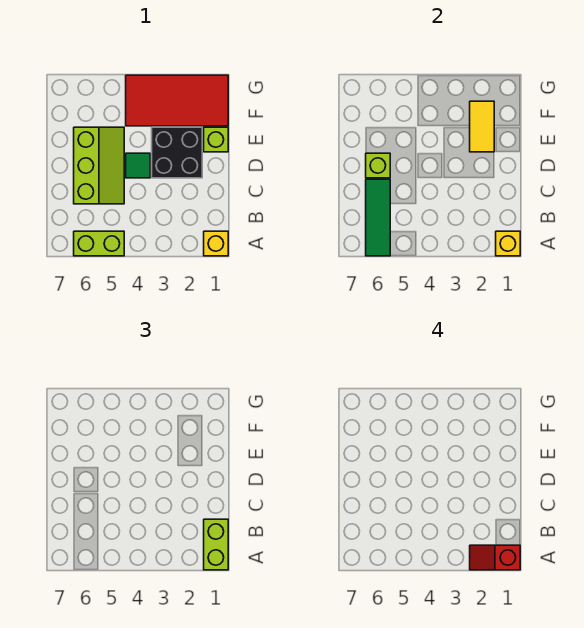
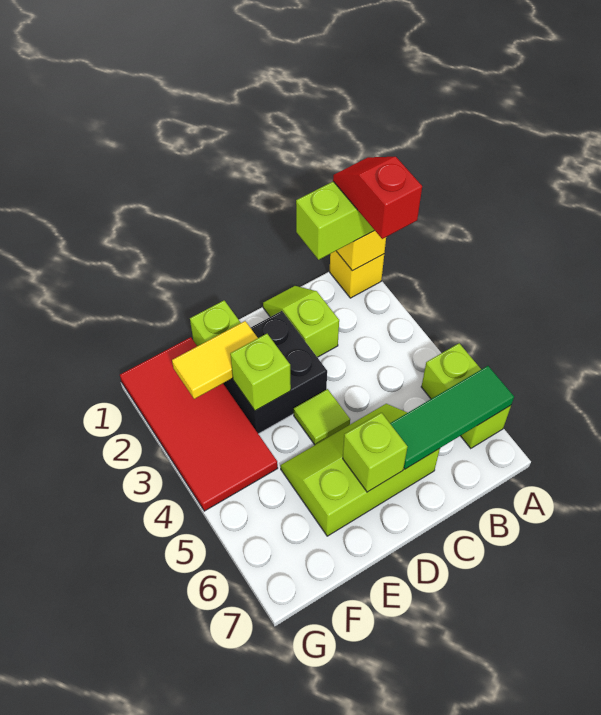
red 1x2 slope [470,545,520,570] -> red 1x2 slope turned to [333,157,422,239]
none -> lime 1x2 slope [263,286,339,357]
green 1x1 tile [126,153,150,178] -> lime 1x1 tile [294,389,350,445]
none -> lime 1x1 brick [230,334,291,411]

